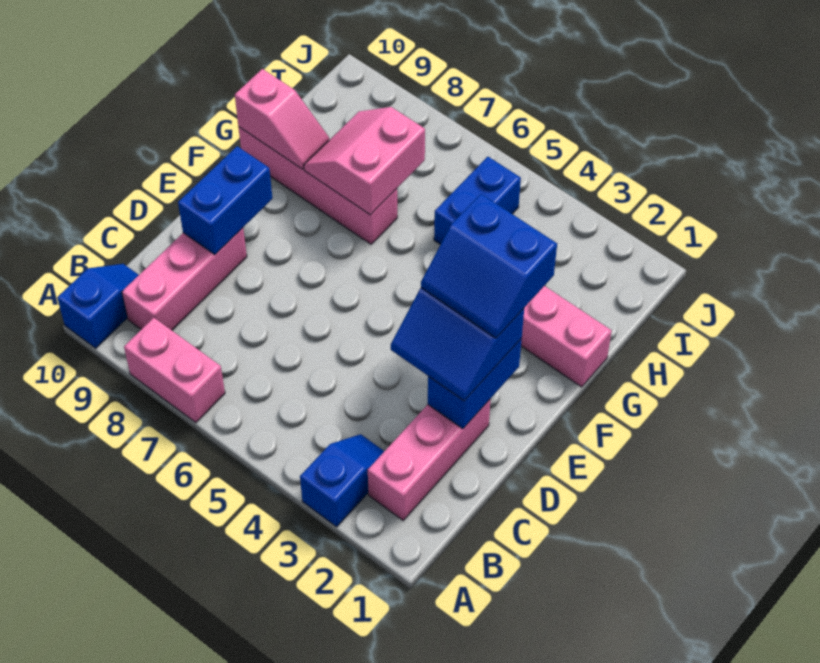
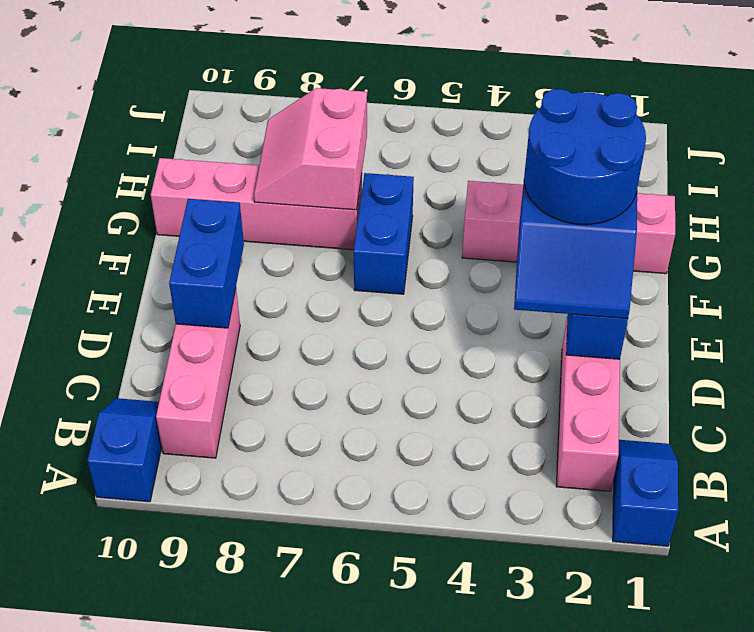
blue 1x2 slope [300,434,384,527] -> blue 1x2 slope moved to [613,440,678,546]
pink 1x2 brick [124,318,225,423] -> none
blue 2x2 slope [421,194,557,338] -> blue 2x2 round brick [524,89,646,225]
pink 1x2 slope [235,69,329,169] -> none
blue 1x2 brick [434,157,521,244] -> blue 1x2 brick moved to [354,173,414,294]

